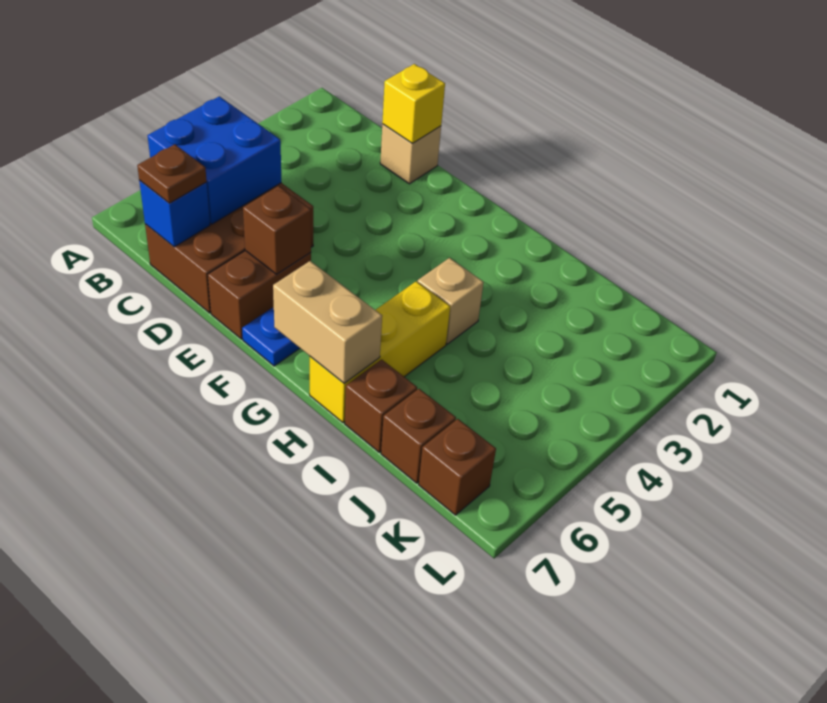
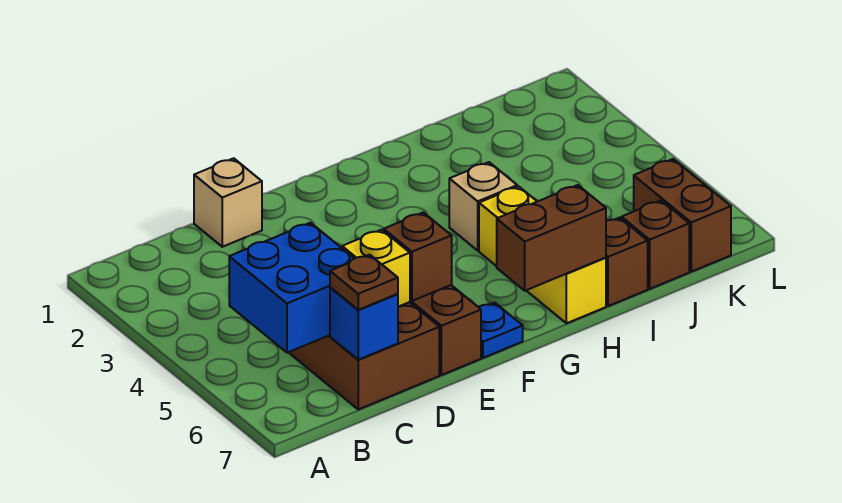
yellow 1x1 brick [382,64,445,143] -> yellow 1x1 brick moved to [342,230,410,307]
tan 1x2 brick [273,261,382,383] -> brown 1x2 brick [497,185,606,291]
brown 1x1 brick [419,419,496,515] -> brown 1x2 brick [634,159,731,272]

